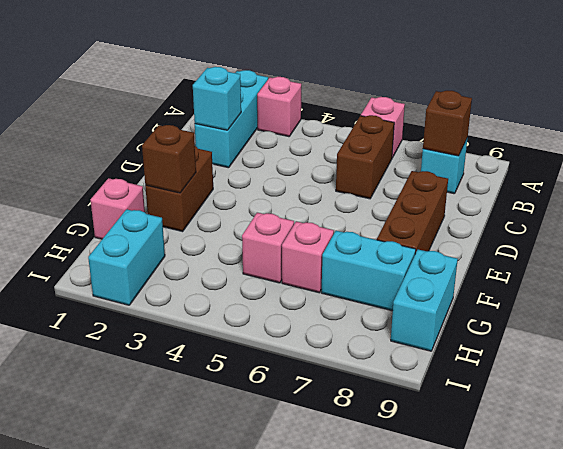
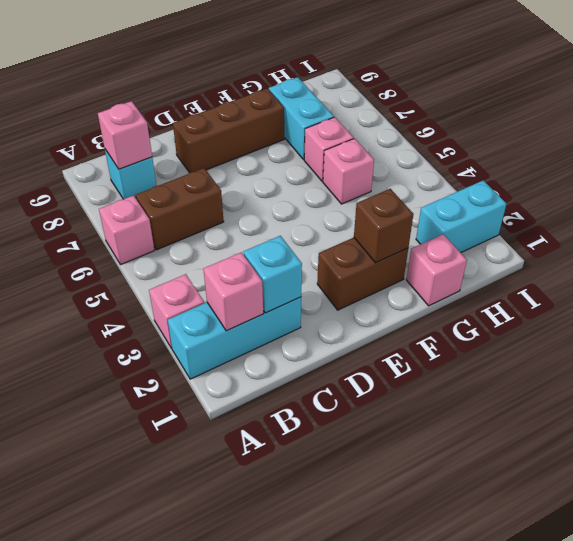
none -> pink 1x1 brick [204,252,263,331]
brown 1x1 brick [423,91,472,156] -> pink 1x1 brick [98,101,152,169]
cyan 1x2 brick [391,250,458,351] -> none

